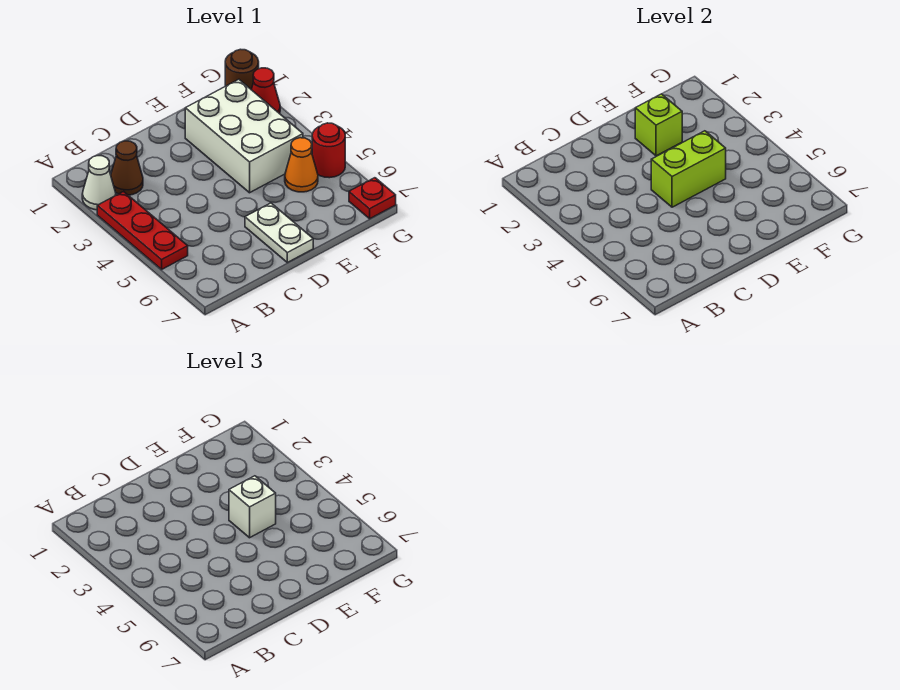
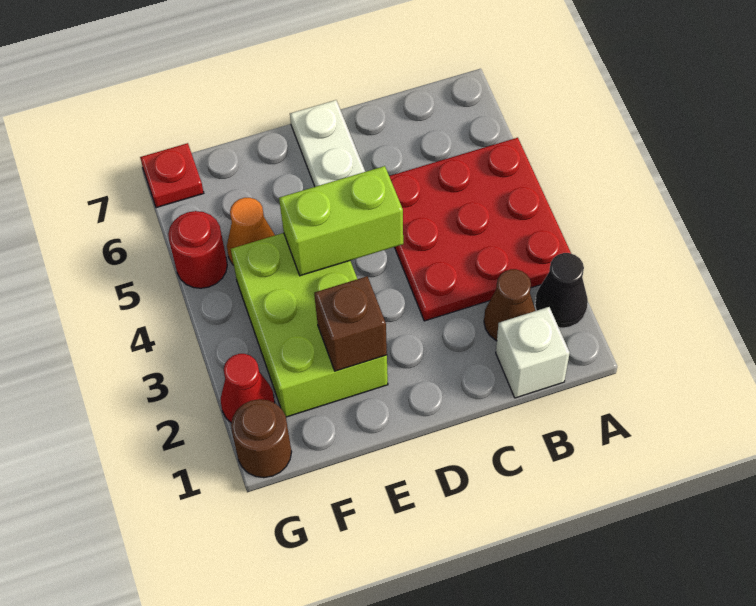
white 1x1 cone [82,156,116,210] -> black 1x1 cone [535,253,588,328]
red 1x3 plate [97,192,188,269] -> red 3x3 plate [389,138,571,321]
white 2x3 brick [185,79,303,193] -> lime 2x3 brick [231,233,388,417]
lime 1x1 brick [635,94,682,156] -> brown 1x1 brick [314,276,387,371]
white 1x1 brick [229,476,276,538] -> white 1x1 brick moved to [496,307,570,398]

